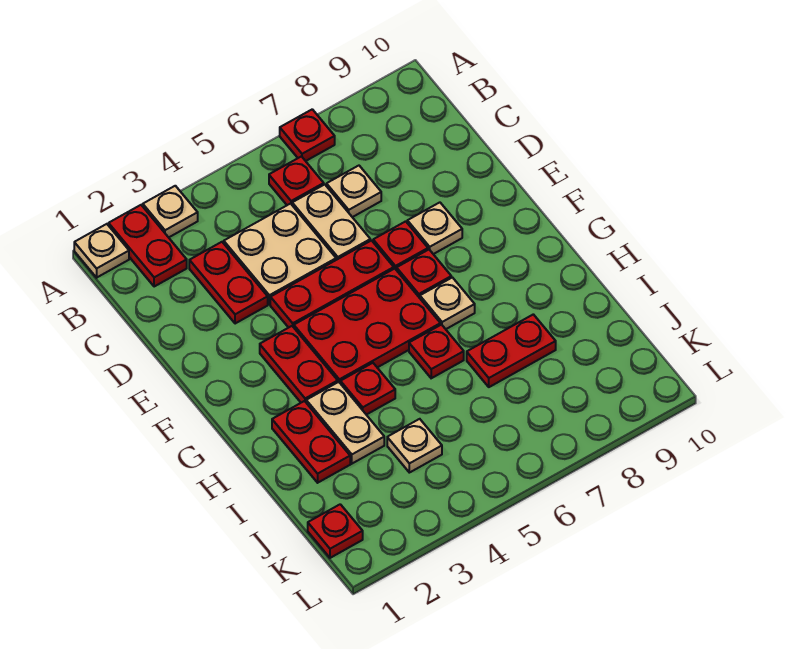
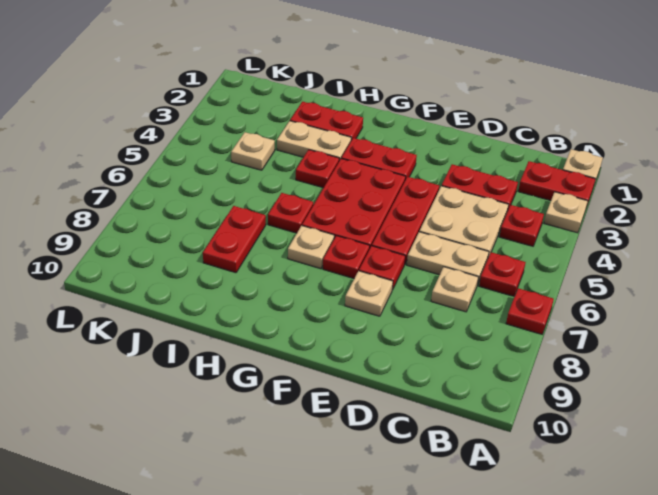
red 1x1 plate [308,504,363,558] -> red 1x1 plate moved to [500,205,544,246]

